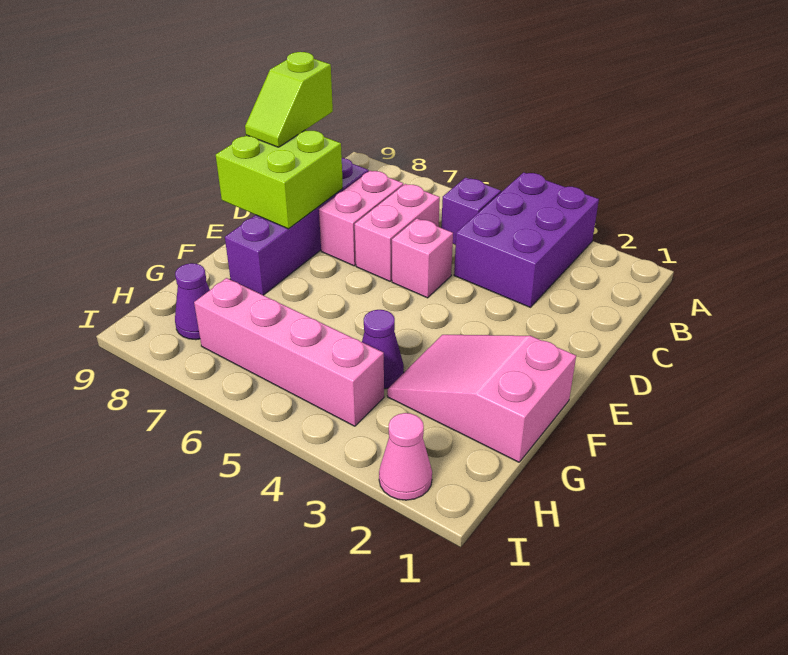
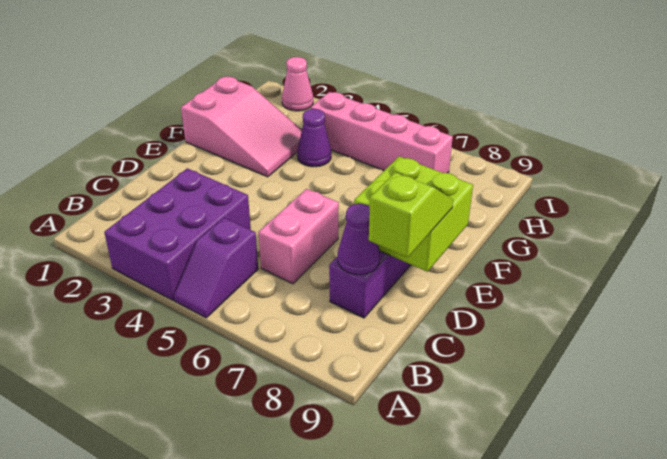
pink 1x2 brick [319,171,403,266] -> none
pink 1x1 brick [392,219,453,298] -> none
purple 1x1 cone [175,263,210,340] -> purple 1x1 cone moved to [338,204,380,275]

